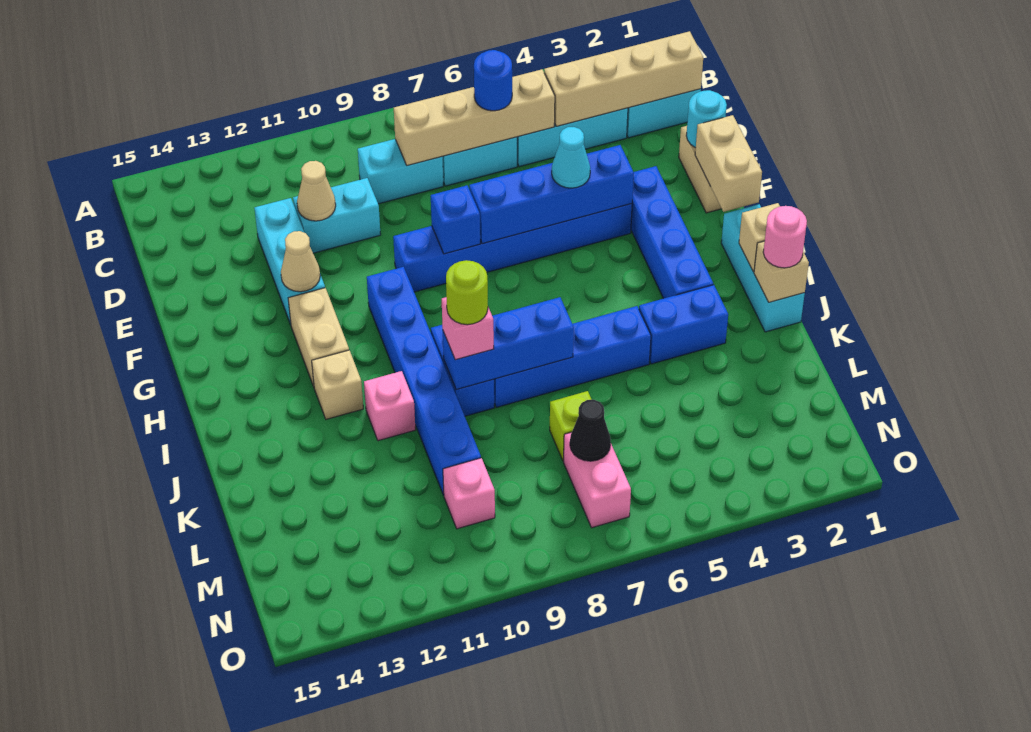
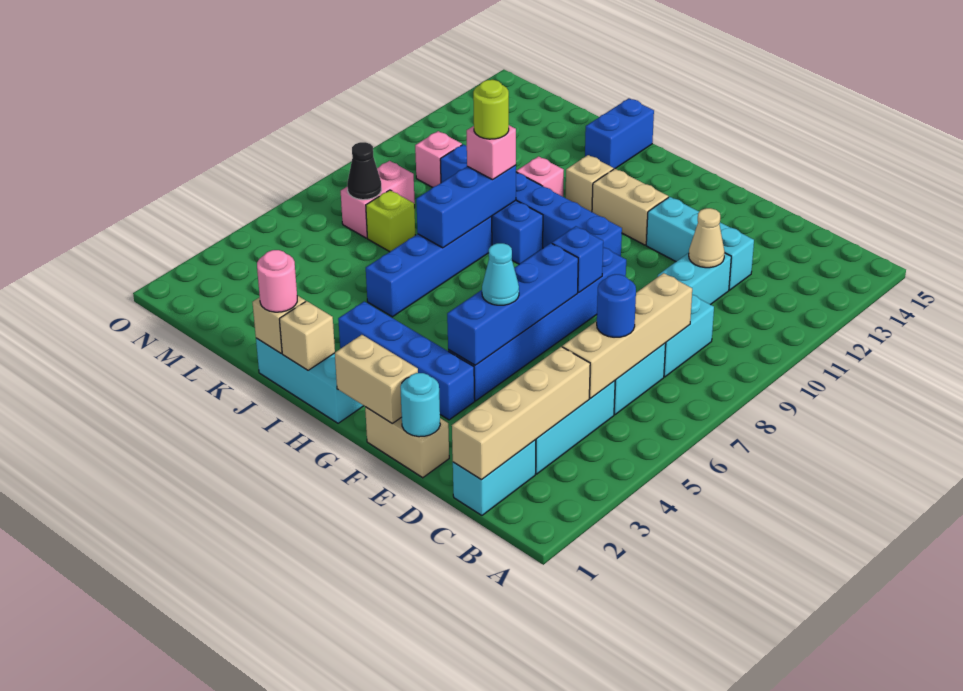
tan 1x1 cone [281,231,320,292] -> none
blue 1x2 brick [639,285,728,364] -> blue 1x2 brick moved to [585,98,654,169]
pink 1x2 brick [564,432,631,528] -> pink 1x2 brick turned to [341,161,415,238]

